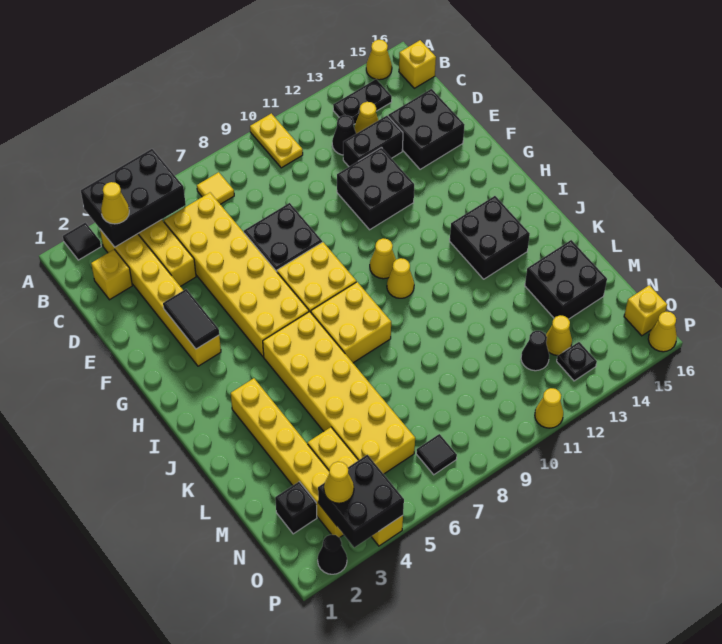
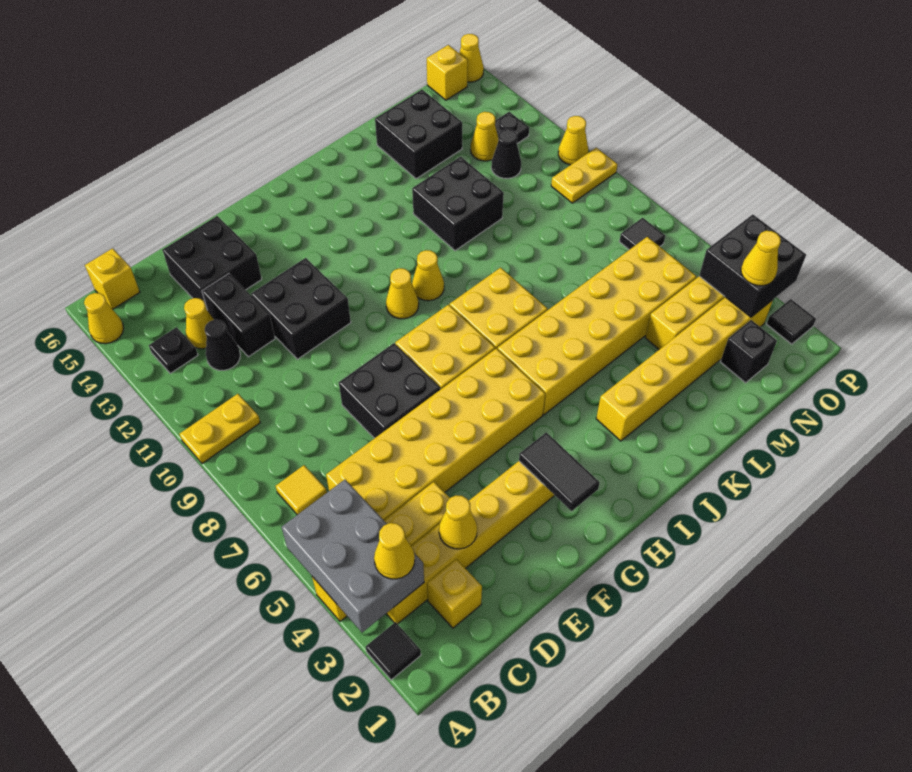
black 2x3 brick [81,149,186,247] -> grey 2x3 brick [282,480,424,633]
black 1x2 plate [333,79,392,124] -> black 1x1 plate [149,327,198,374]
none -> yellow 1x1 cone [439,495,477,549]
black 1x2 tile [163,289,219,349] -> black 1x2 tile turned to [519,432,600,511]
black 2x2 brick [450,196,530,279] -> black 2x2 brick moved to [412,157,504,251]
none -> yellow 1x2 plate [551,148,618,203]
black 1x1 cone [318,535,347,574] -> black 1x1 tile [767,299,816,344]

